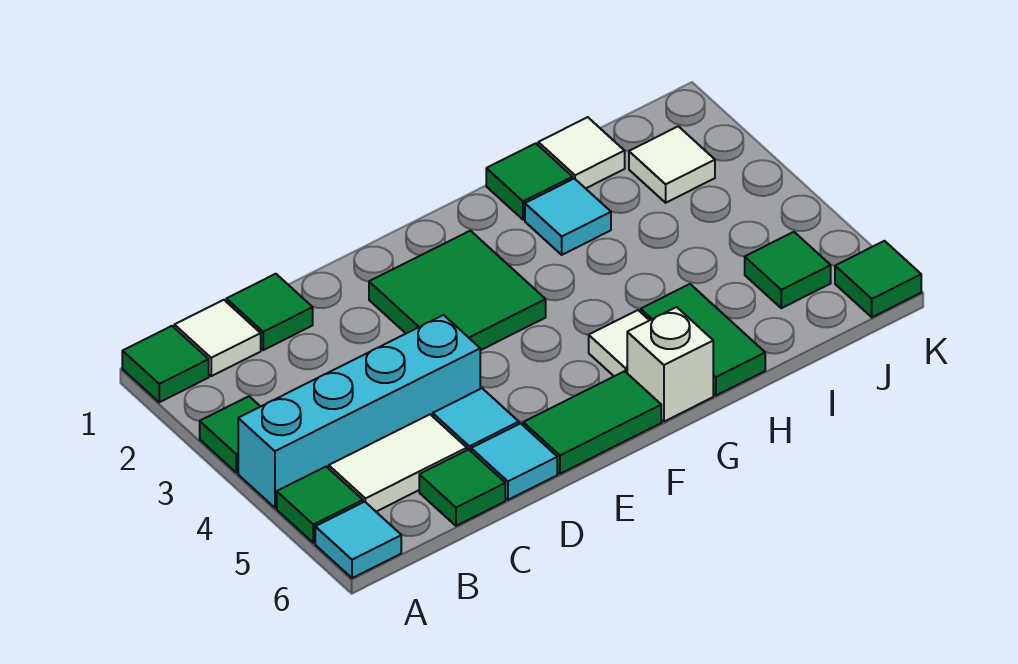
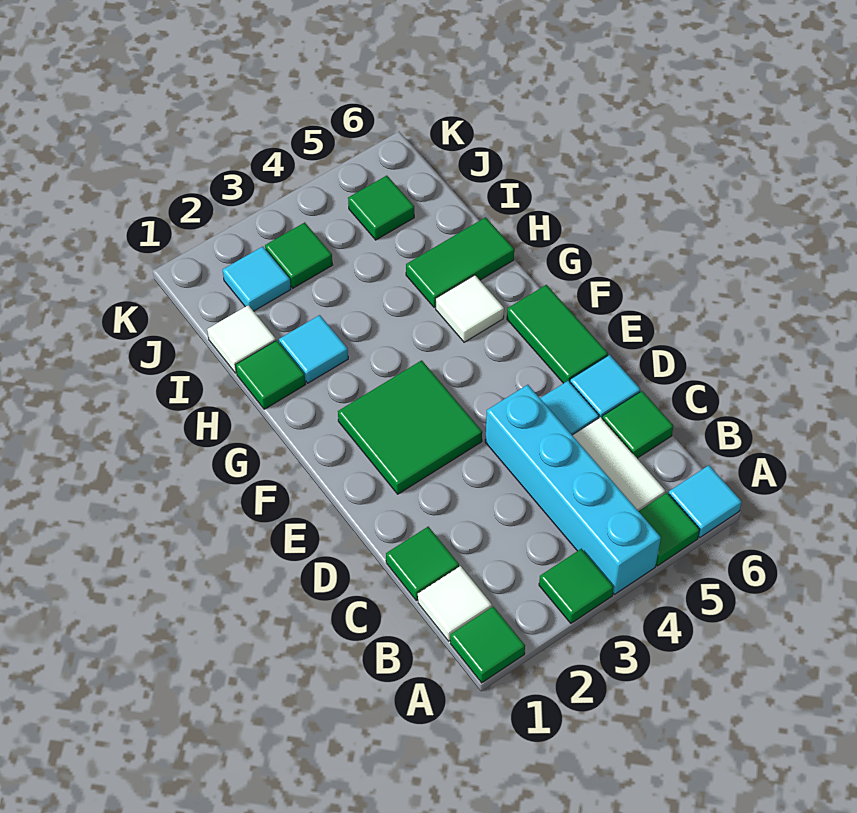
white 1x1 brick [627,307,713,422] -> none
white 1x1 tile [629,126,715,203] -> cyan 1x1 tile [223,246,291,311]
green 1x1 tile [835,241,921,317] -> green 1x1 tile moved to [265,222,332,288]

